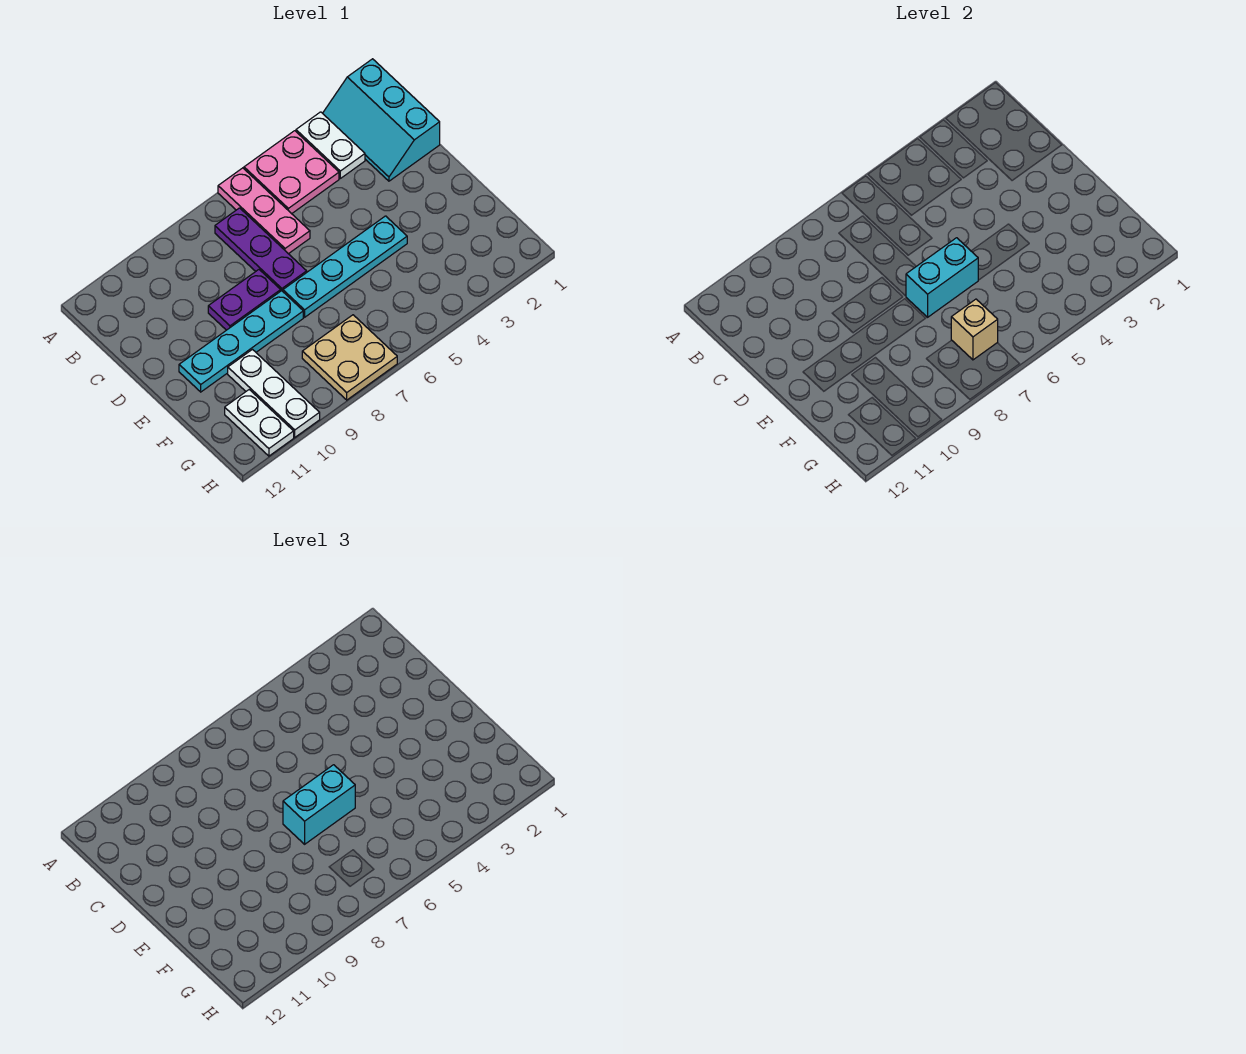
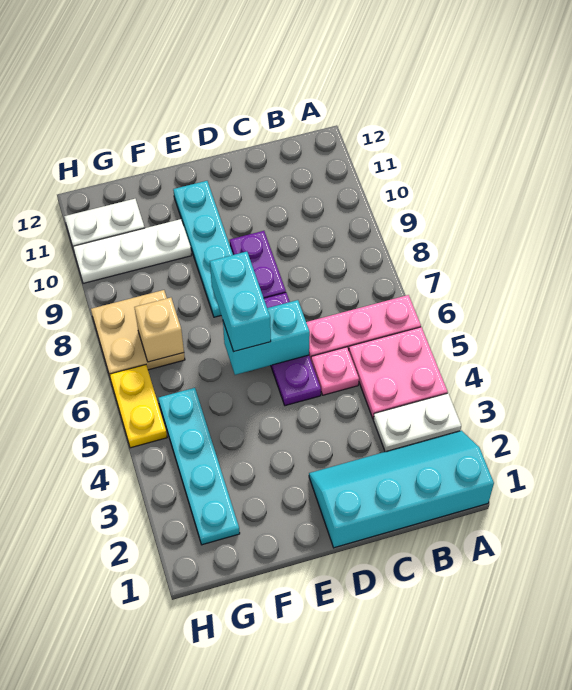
cyan 2x3 slope [323,59,440,181] -> cyan 2x4 slope [309,431,494,548]
purple 1x3 plate [215,208,307,291] -> purple 1x3 plate turned to [264,293,321,406]
none -> pink 1x1 plate [311,347,359,395]
cyan 1x4 plate [283,216,407,317] -> cyan 1x4 plate moved to [158,388,240,545]
cyan 1x2 brick [906,238,978,317] -> cyan 1x2 brick turned to [223,300,310,375]
none -> yellow 1x2 plate [110,365,167,448]

